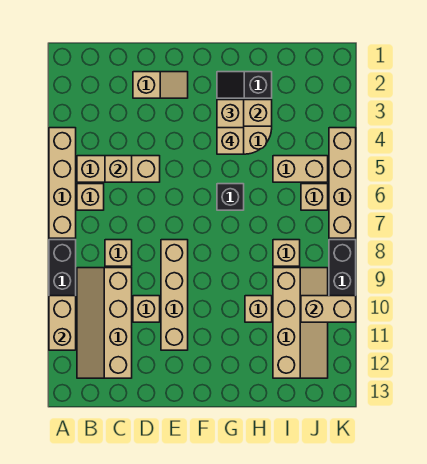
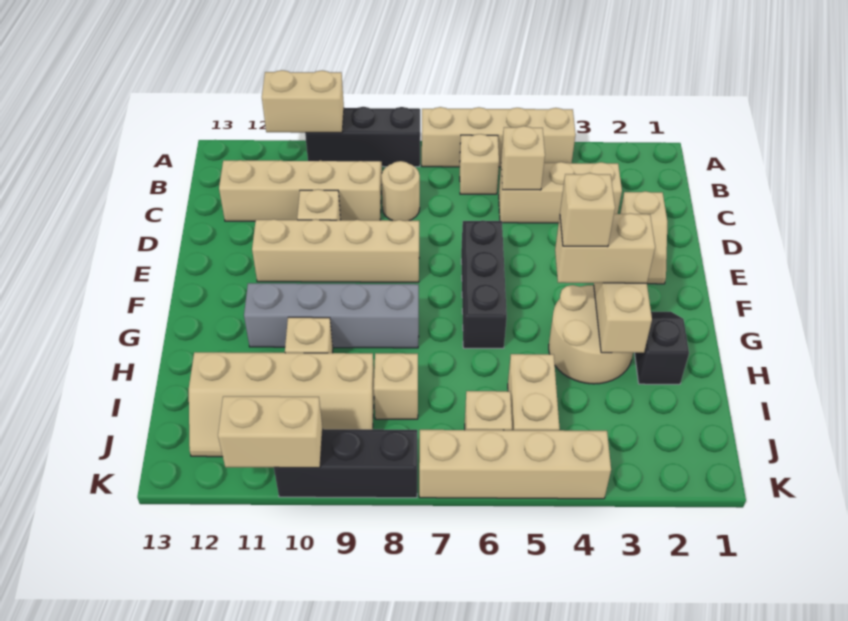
tan 1x3 brick [77,156,160,182] -> tan 1x3 brick turned to [499,162,622,223]
tan 1x1 brick [105,240,132,266] -> tan 1x1 round brick [381,161,420,221]
black 1x1 brick [217,184,244,210] -> black 1x3 brick [461,220,507,348]
none -> grey 1x4 brick [244,283,419,348]
tan 1x2 brick [301,296,356,322] -> tan 1x2 brick turned to [218,396,323,468]

